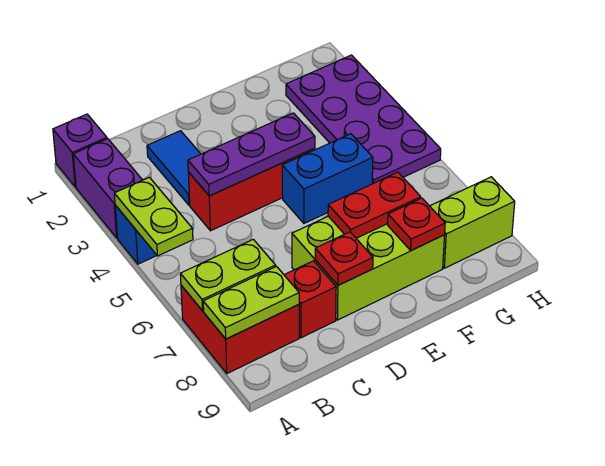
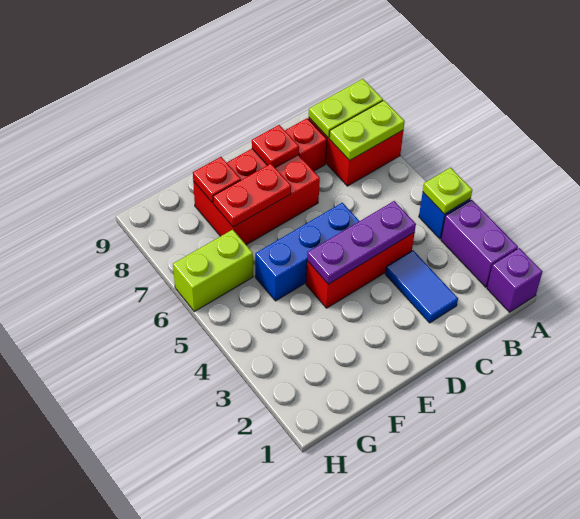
lime 1x2 plate [114,177,193,256] -> lime 1x1 plate [423,168,472,214]
lime 2x3 brick [292,216,445,320] -> red 2x3 brick [193,149,320,245]
blue 1x2 brick [282,134,373,223] -> blue 1x3 brick [255,203,359,301]
purple 2x4 plate [286,55,441,184] -> none
lime 1x2 brick [430,177,515,268] -> lime 1x2 brick moved to [173,230,253,311]

